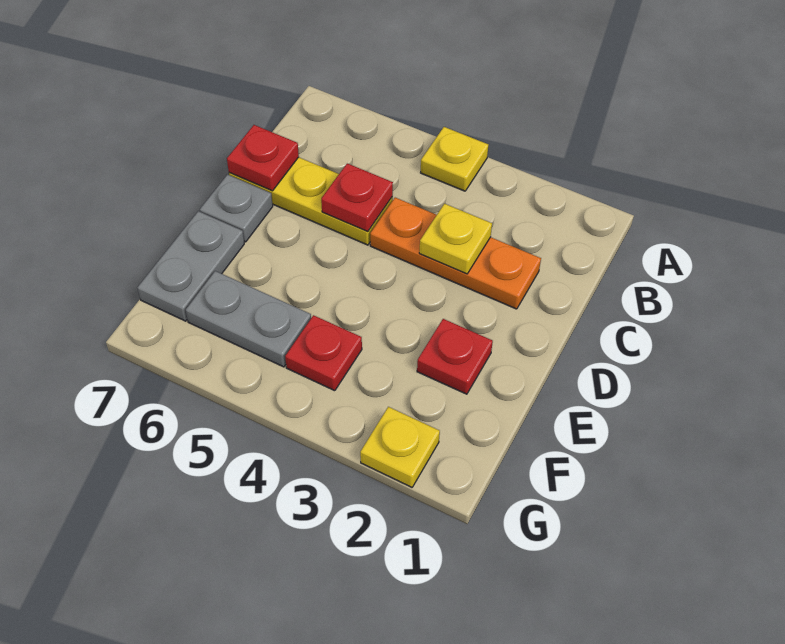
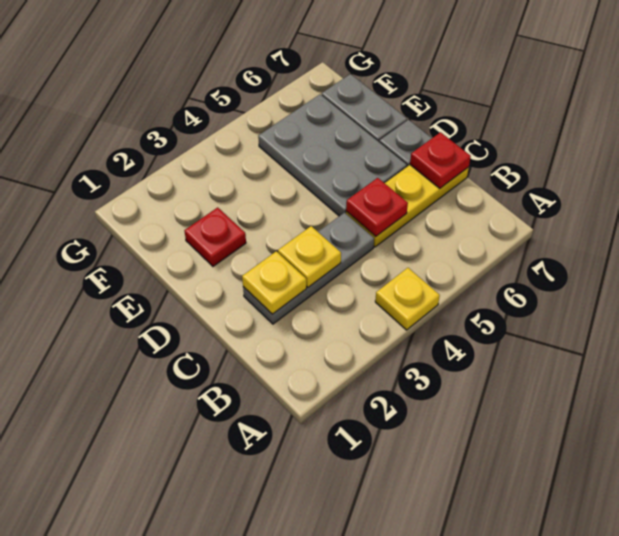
orange 1x3 plate [370,198,541,309] -> grey 1x3 plate [243,212,374,324]
red 1x1 plate [285,315,362,391] -> none
grey 1x2 plate [186,271,311,367] -> grey 2x3 plate [258,94,407,216]
yellow 1x1 plate [360,407,440,487] -> yellow 1x1 plate moved to [242,251,306,314]

